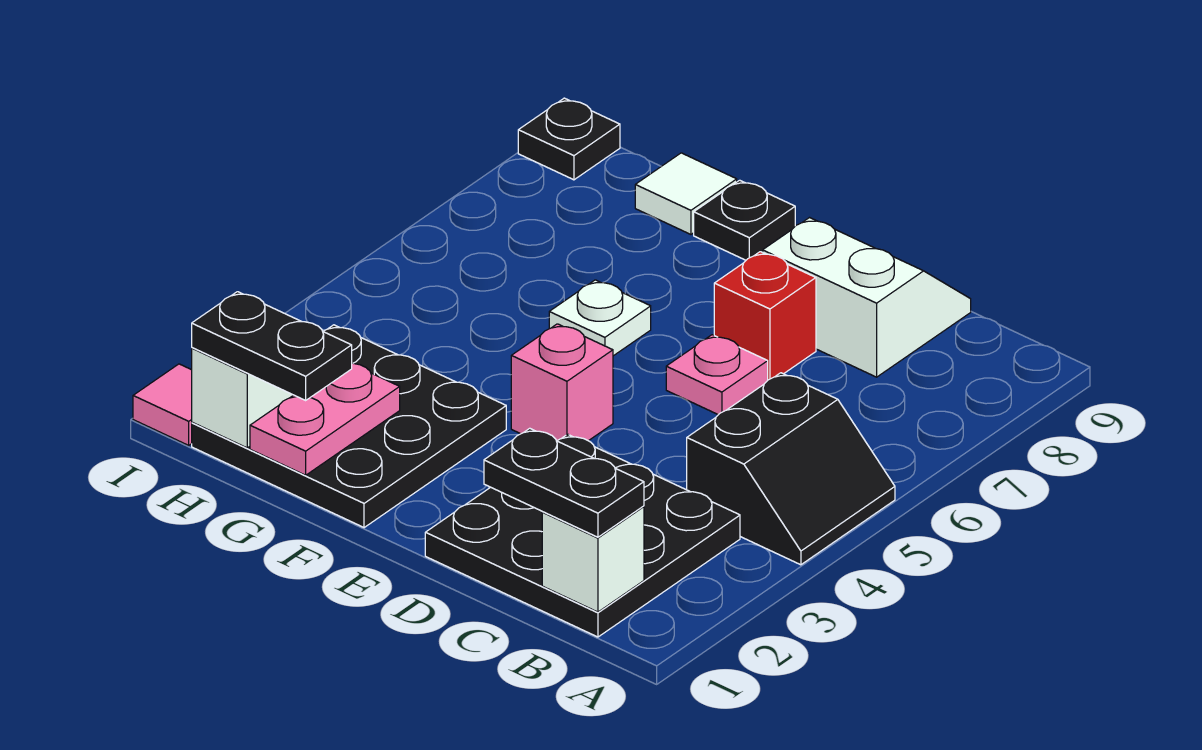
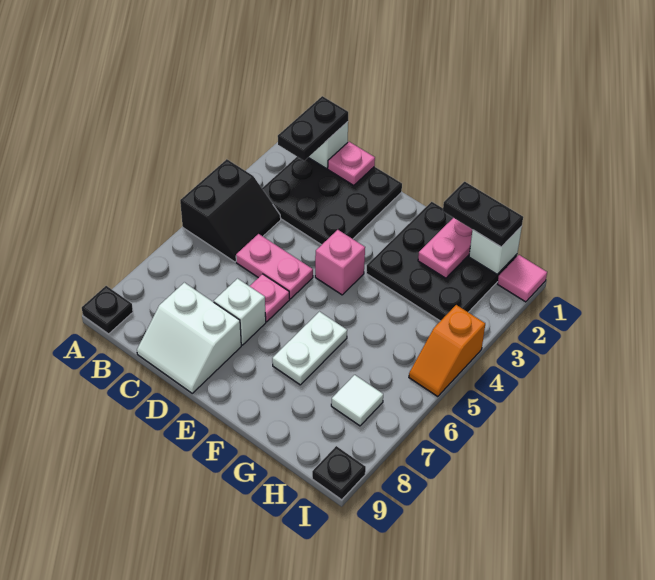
black 2x2 slope [687,373,895,565] -> black 2x2 slope turned to [180,159,281,262]
black 1x2 plate [484,428,644,537] -> black 1x2 plate turned to [278,96,348,161]
none -> pink 1x1 plate [328,142,375,186]
none -> pink 1x2 plate [236,234,313,299]
red 1x1 brick [714,252,816,380] -> white 1x1 brick [214,279,266,345]
white 1x1 plate [549,280,651,356] -> white 1x2 plate [272,312,347,385]
black 1x1 plate [694,180,795,260] -> black 1x1 plate moved to [82,286,133,334]
white 1x1 tile [635,153,737,234] -> white 1x1 tile moved to [331,375,383,426]
none -> orange 1x2 slope [409,305,485,397]

